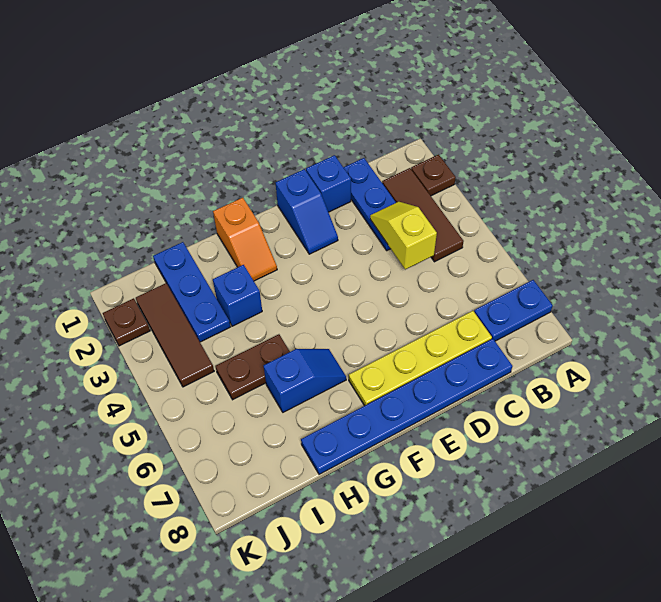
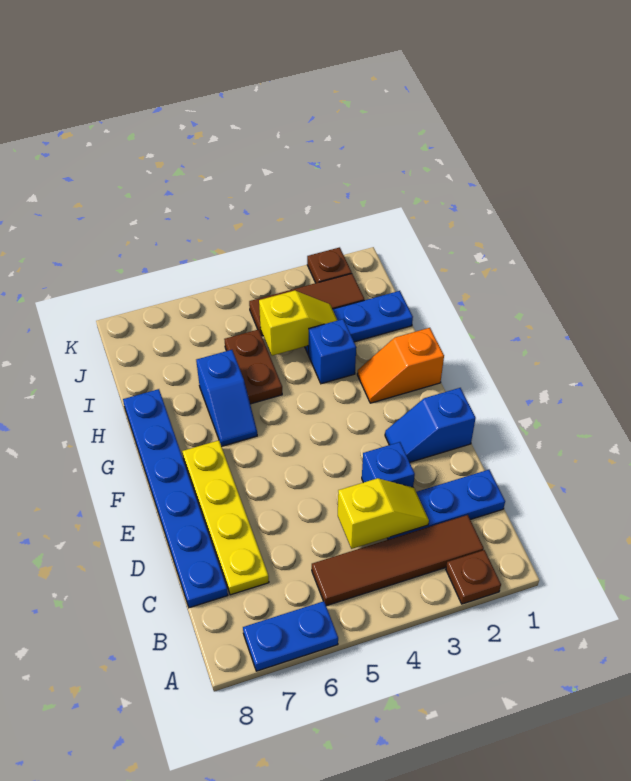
blue 1x2 plate [474,280,553,341] -> blue 1x2 plate turned to [243,601,338,671]
brown 1x3 tile [382,168,464,262] -> brown 1x4 tile [312,515,484,606]
blue 1x1 brick [306,155,351,212] -> blue 1x1 brick moved to [362,442,415,487]
none -> yellow 1x2 slope [259,291,337,356]

